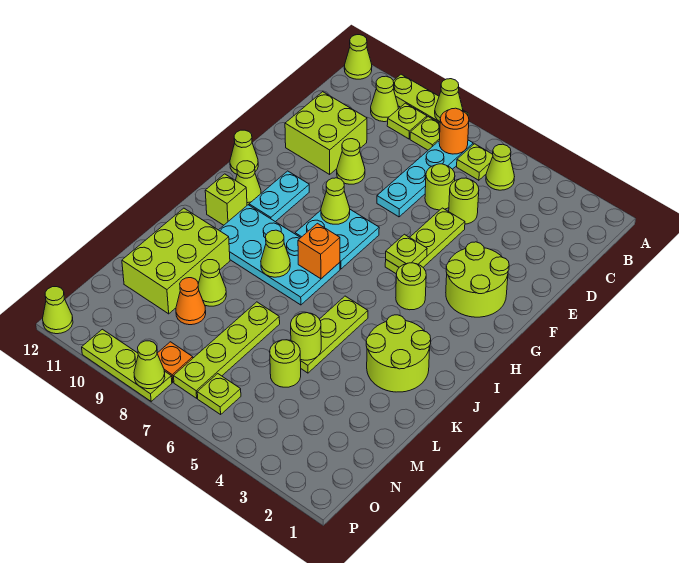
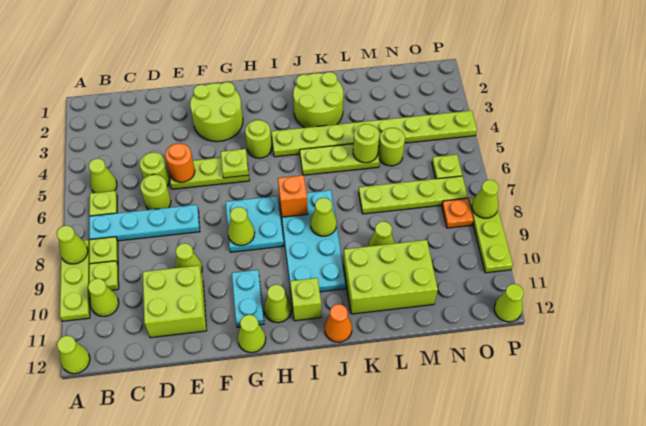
orange 1x1 round brick [439,108,469,154] -> orange 1x1 round brick moved to [165,143,195,182]
cyan 1x2 plate [249,171,309,222] -> cyan 1x2 plate turned to [232,270,264,327]
none -> lime 1x8 plate [271,111,477,157]
orange 1x1 cone [176,278,206,325] -> orange 1x1 cone moved to [325,304,352,342]

